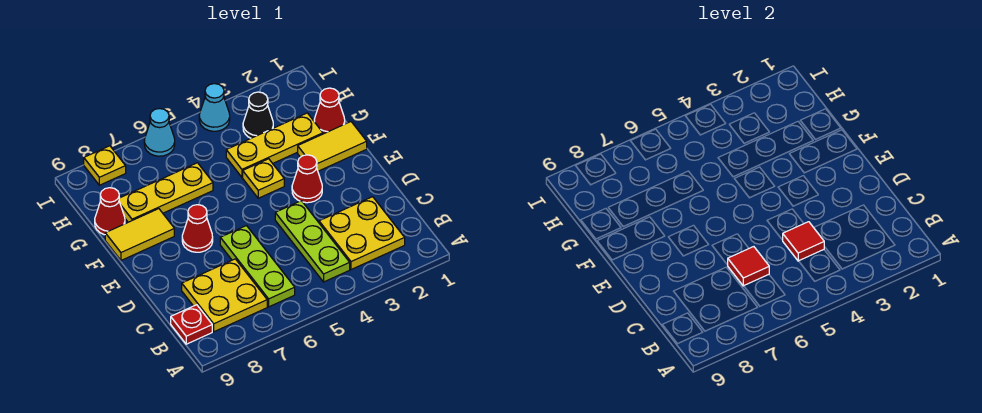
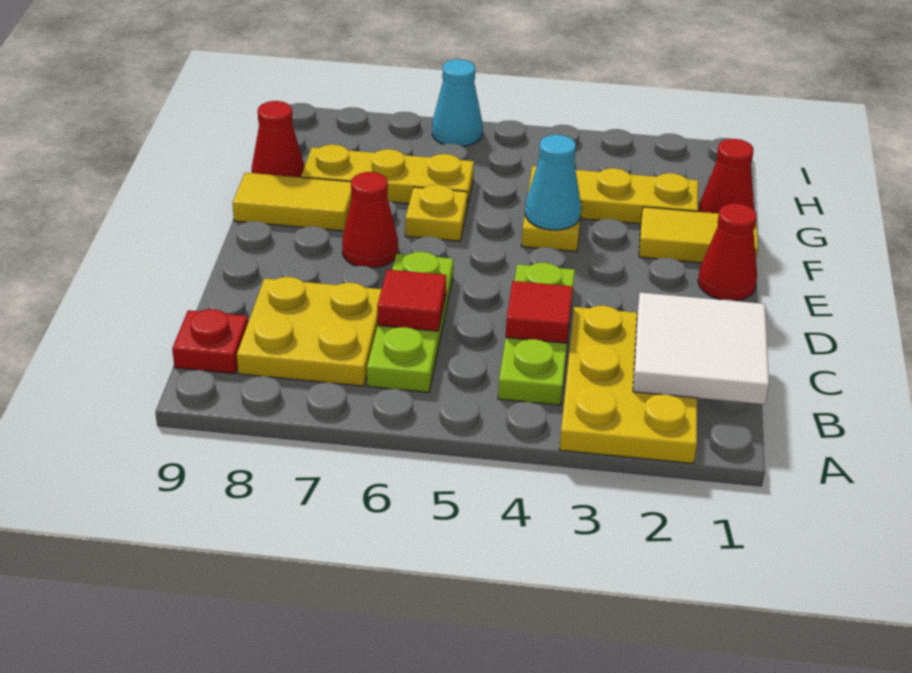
none -> white 2x2 tile [633,293,769,404]
yellow 2x2 plate [319,197,405,270] -> yellow 2x3 plate [559,306,697,464]
red 1x1 cone [292,155,322,203] -> red 1x1 cone moved to [698,203,757,301]
black 1x1 cone [243,92,273,138] -> none
cyan 1x1 cone [199,84,230,131] -> cyan 1x1 cone moved to [525,135,581,230]
yellow 1x1 plate [84,146,126,185] -> yellow 1x1 plate moved to [405,185,467,241]

